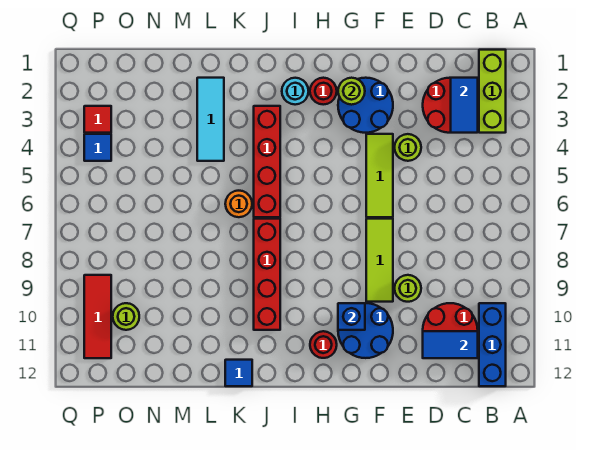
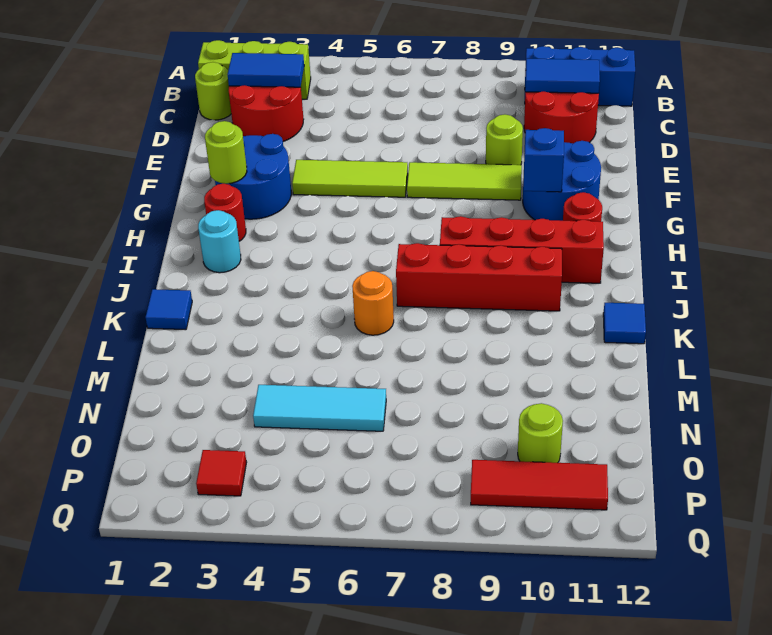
blue 1x2 tile [423,331,478,358] -> blue 1x2 tile turned to [525,59,600,93]
lime 1x1 round brick [395,134,421,161] -> lime 1x1 round brick moved to [195,62,231,120]
red 1x4 brick [254,106,280,217] -> red 1x4 brick moved to [440,216,604,283]
cyan 1x3 tile [197,78,224,161] -> cyan 1x3 tile moved to [253,385,386,431]
blue 1x1 tile [84,134,111,161] -> blue 1x1 tile moved to [146,289,192,330]

